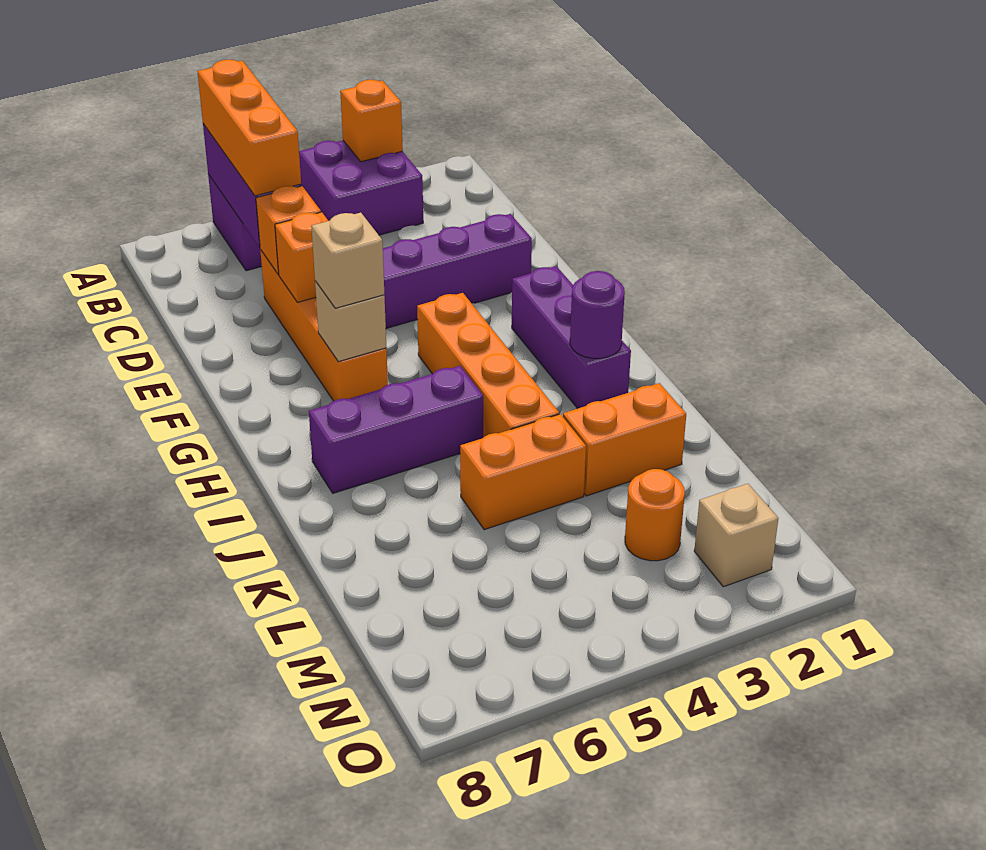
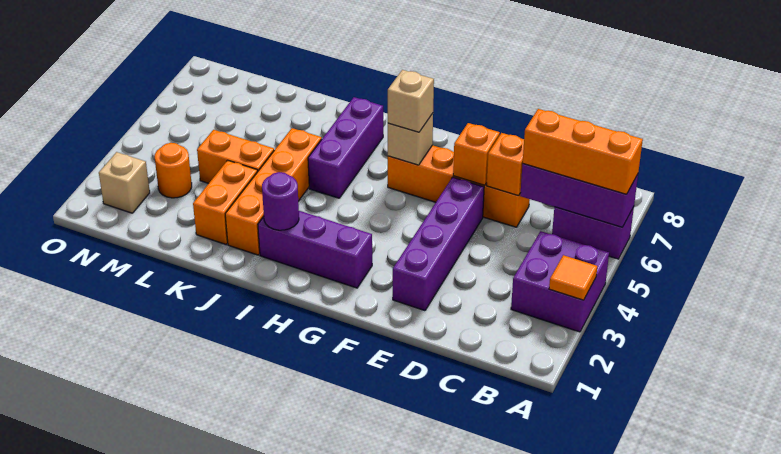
orange 1x1 brick [340,80,403,162] -> orange 1x1 tile [549,255,597,300]
orange 1x4 brick [417,293,559,437] -> orange 1x4 brick turned to [225,128,322,255]
orange 1x2 brick [460,414,586,530] -> orange 1x2 brick turned to [197,130,274,183]

